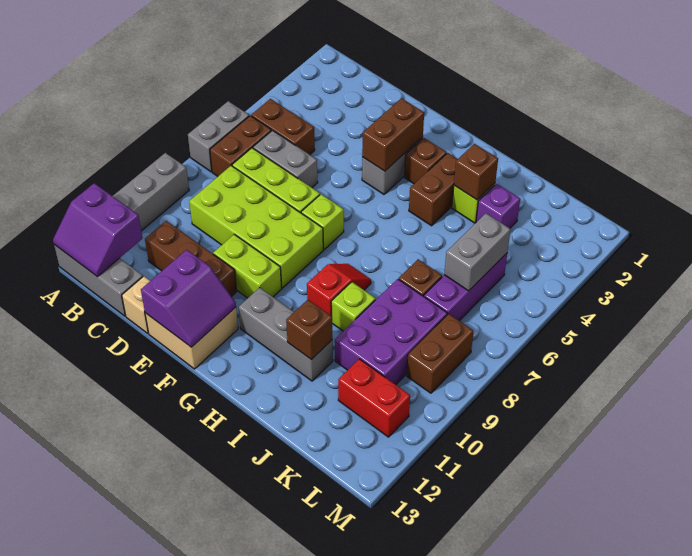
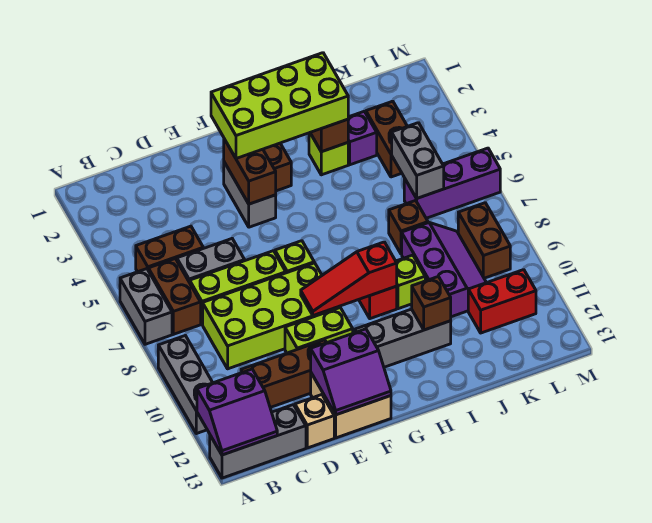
purple 2x2 slope [141,250,236,347] -> purple 2x2 slope turned to [311,329,391,415]
none -> lime 2x4 brick [211,53,348,159]
none -> red 1x3 slope [301,242,397,316]
brown 1x2 brick [409,153,457,226] -> brown 1x2 brick moved to [366,101,407,177]
purple 2x3 brick [335,279,447,385] -> purple 2x3 slope [402,223,486,317]
purple 1x3 brick [424,253,507,321] -> purple 1x3 brick turned to [404,148,500,218]

